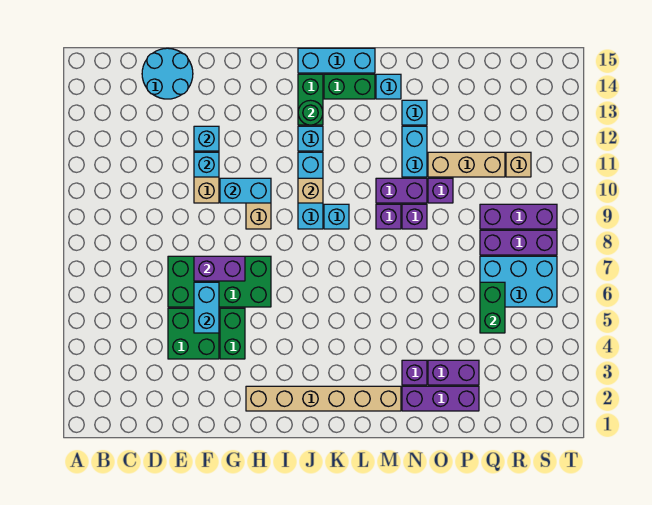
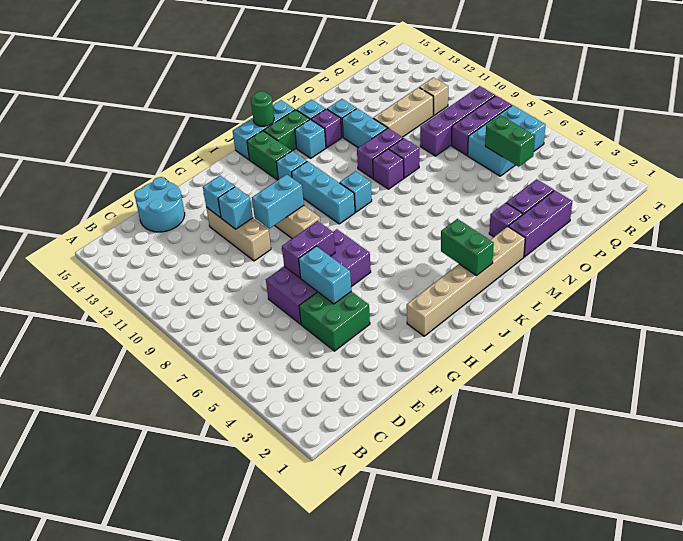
green 2x4 brick [168,256,271,307] -> purple 2x4 brick [266,229,371,324]
green 1x2 brick [220,308,245,359] -> green 1x2 brick moved to [441,219,494,276]
tan 1x1 brick [298,178,323,203] -> none
green 1x1 round brick [298,100,323,125] -> green 1x1 round brick moved to [251,91,274,126]
none -> cyan 1x1 brick [295,119,326,158]
purple 1x1 brick [428,178,453,203] -> purple 1x1 brick moved to [311,109,342,148]
purple 1x3 brick [480,204,557,229] -> purple 1x4 brick [420,86,495,156]

